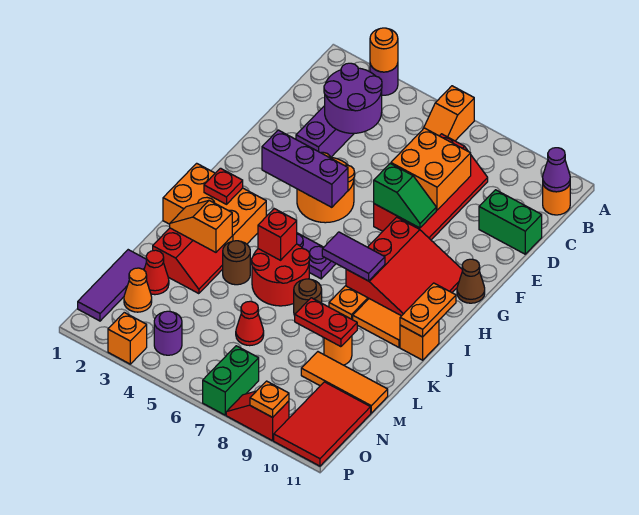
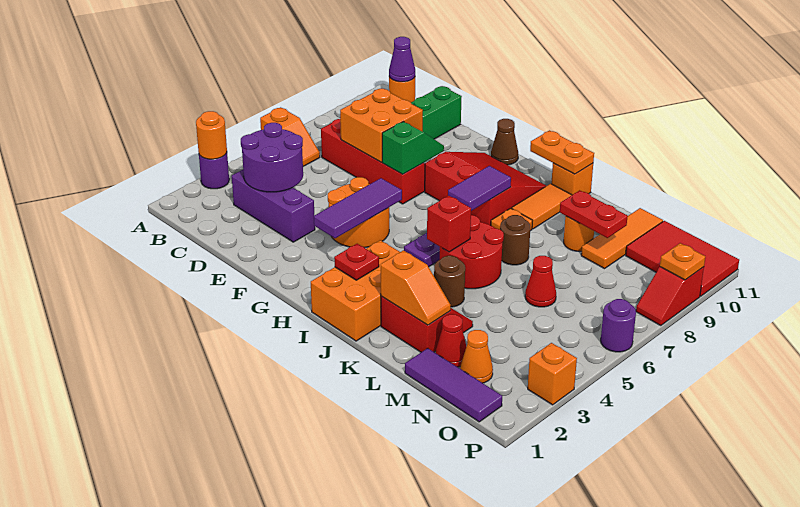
purple 1x3 brick [262,130,348,207] -> purple 1x3 tile [314,178,402,238]
orange 1x2 slope [170,200,232,252] -> orange 1x2 slope turned to [381,250,451,325]
red 1x2 plate [295,298,357,347] -> red 1x2 plate turned to [560,190,628,238]
purple 1x1 round brick [154,311,182,355] -> purple 1x1 round brick moved to [601,299,636,352]
green 1x2 brick [203,346,259,415] -> none

